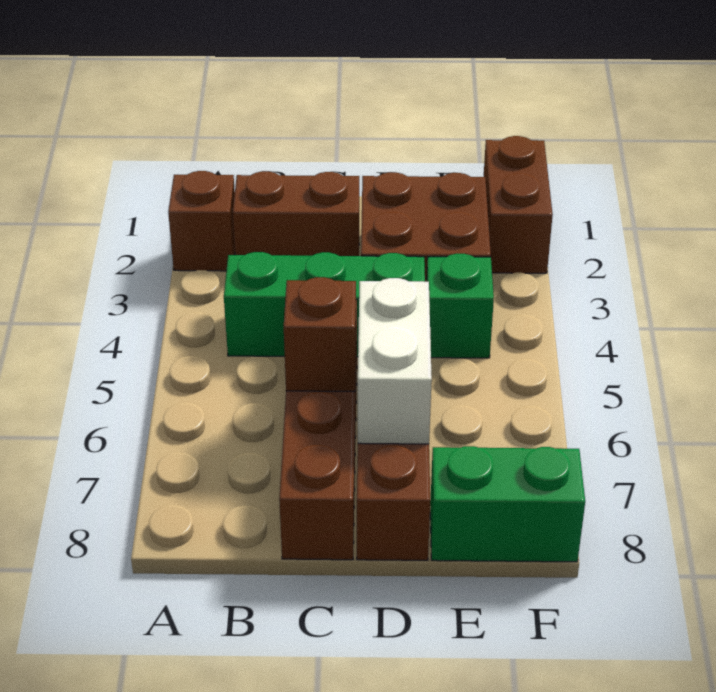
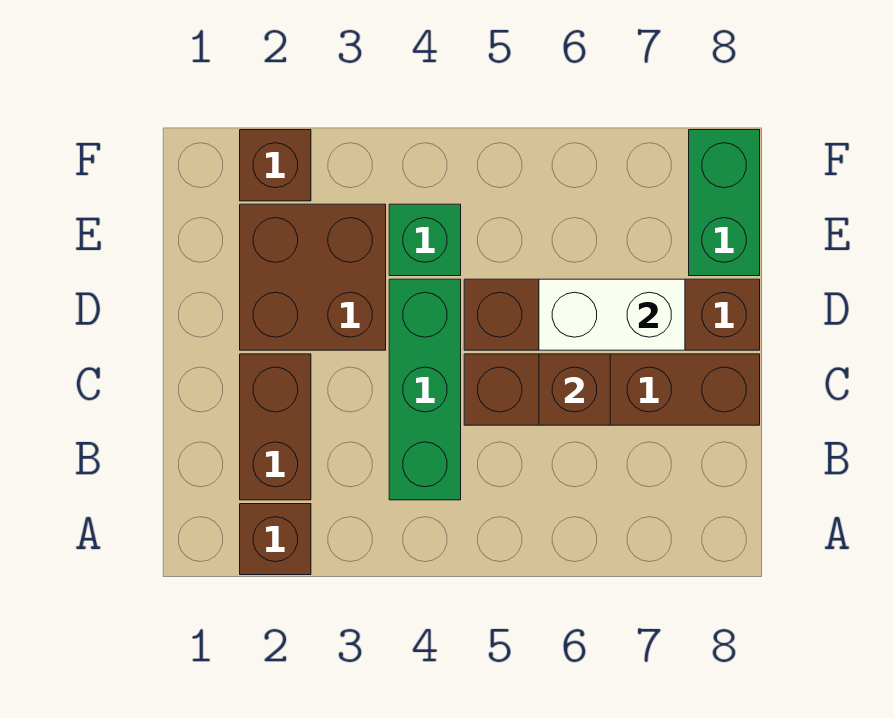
brown 1x2 brick [484,136,553,273] -> brown 1x1 brick [240,130,311,201]

